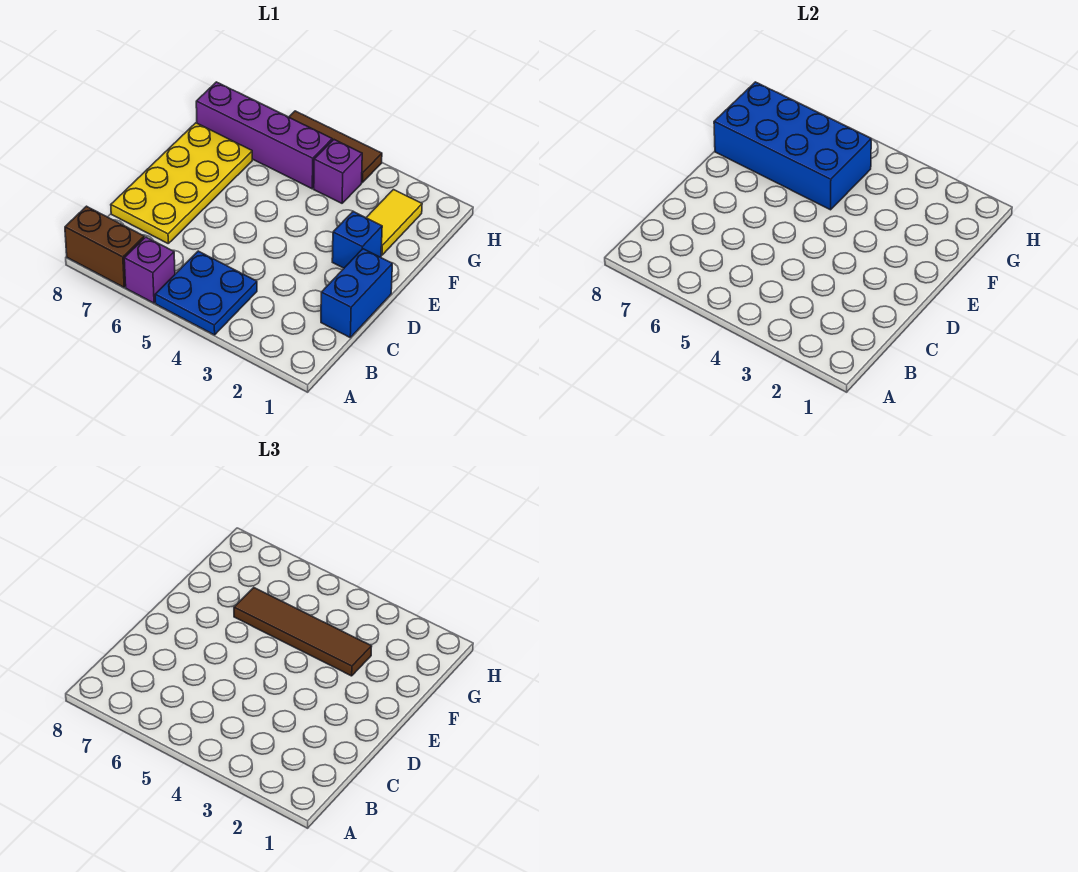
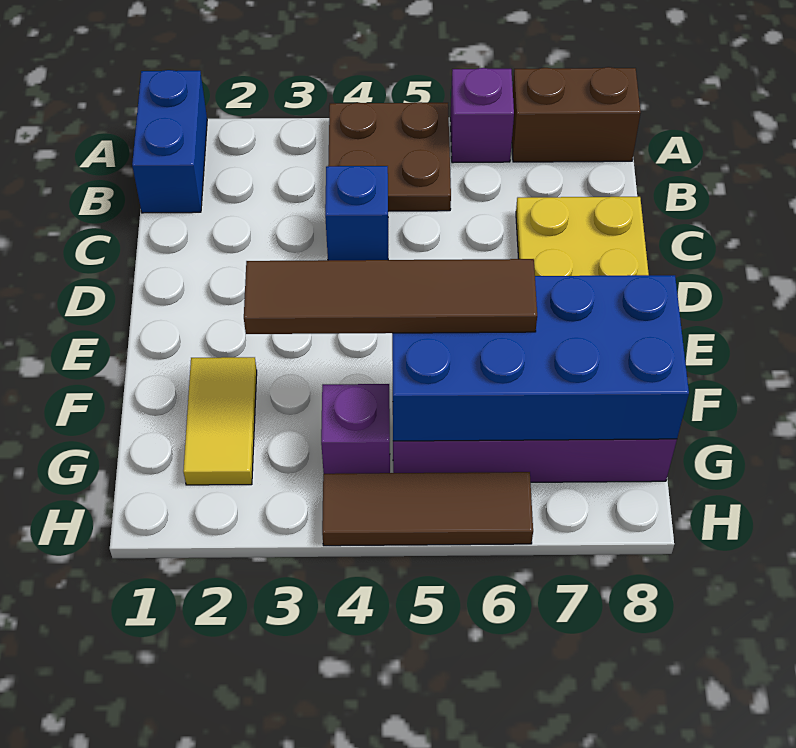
blue 2x2 plate [155,251,257,335] -> brown 2x2 plate [328,102,451,211]
blue 1x2 brick [321,249,392,337] -> blue 1x2 brick moved to [132,70,207,213]
blue 1x1 brick [332,212,382,268] -> blue 1x1 brick moved to [325,166,388,260]

